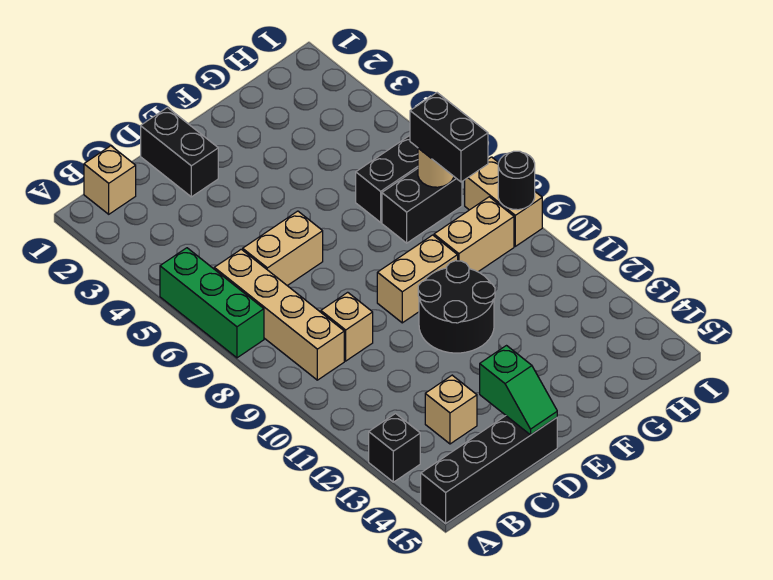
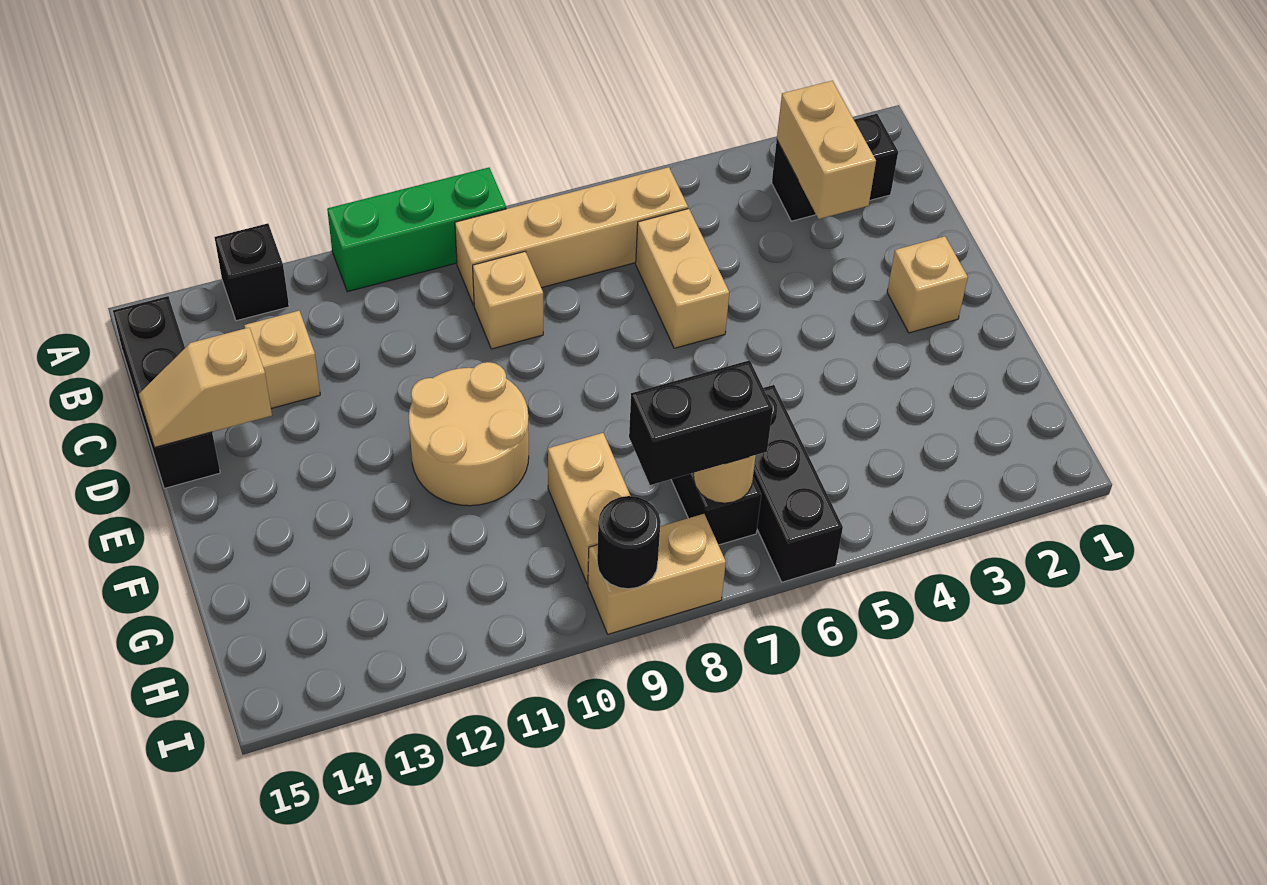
green 1x3 brick [160,248,264,358] -> green 1x3 brick moved to [327,168,506,292]
black 1x4 brick [421,416,557,523] -> black 1x3 brick [113,296,220,488]
tan 1x1 brick [84,146,136,214] -> tan 1x1 brick moved to [887,236,968,333]
black 1x2 brick [141,108,218,197] -> black 1x2 brick moved to [772,114,898,221]
green 1x2 slope [480,346,557,435] -> tan 1x2 slope [139,328,272,447]
tan 1x2 brick [377,235,458,323] -> tan 1x2 brick moved to [777,81,876,219]
black 2x2 round brick [418,261,495,353] -> tan 2x2 round brick [409,362,529,506]

